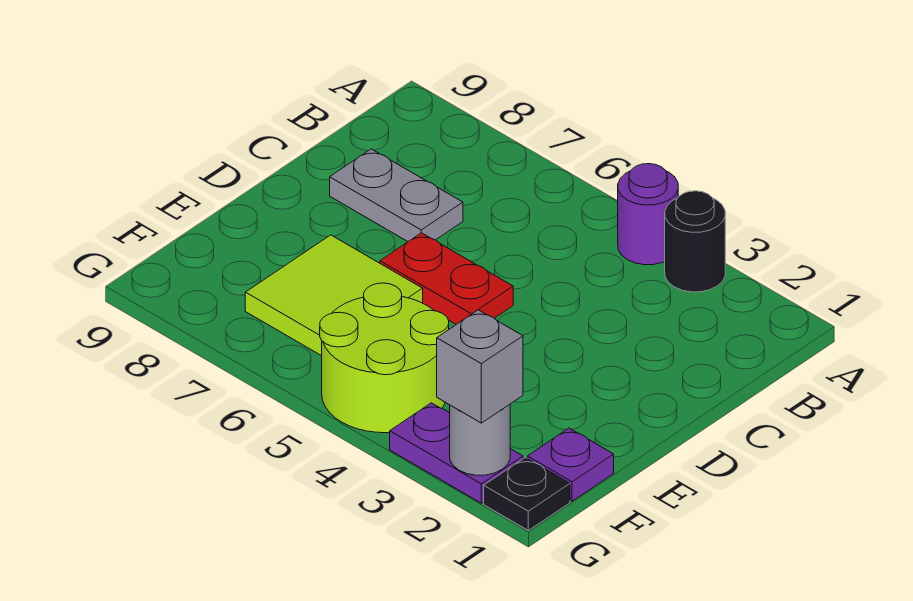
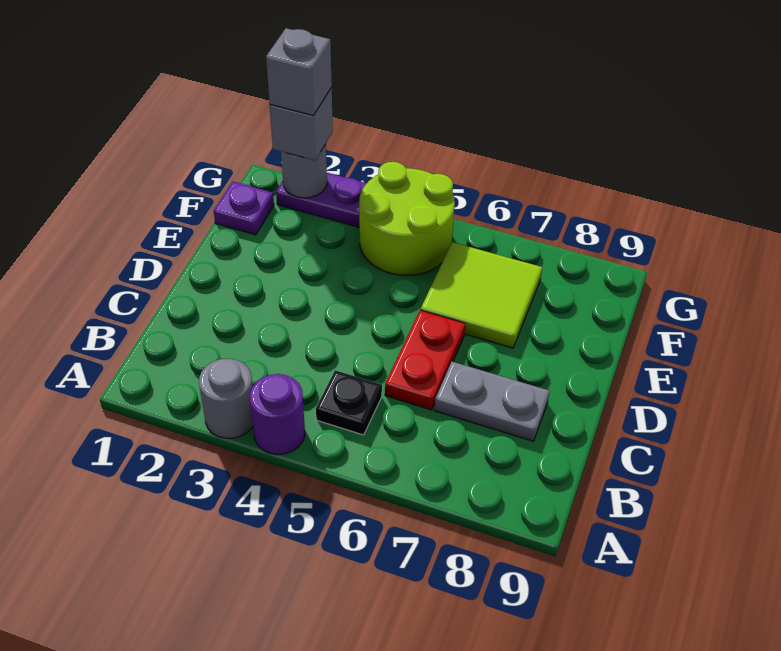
black 1x1 round brick [665,191,725,292] -> grey 1x1 round brick [199,359,253,439]
red 1x2 plate [380,233,513,324] -> red 1x2 plate turned to [385,310,465,410]
black 1x1 plate [484,457,570,531] -> black 1x1 plate moved to [316,370,382,435]
none -> grey 1x1 brick [266,28,332,116]

